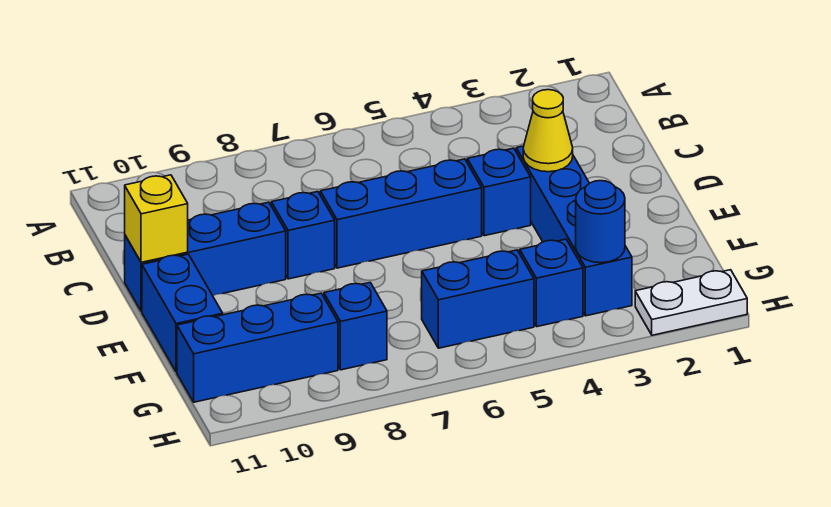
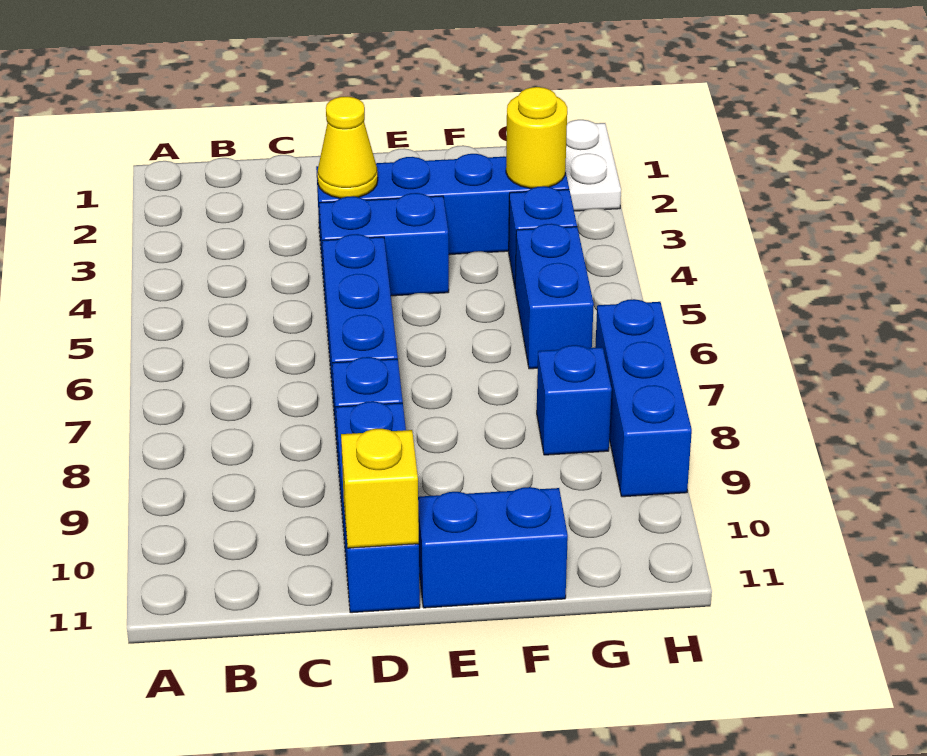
blue 1x1 brick [467,148,531,236] -> blue 1x2 brick [319,193,449,296]
blue 1x1 round brick [576,181,625,263] -> yellow 1x1 round brick [506,87,567,188]
blue 1x3 brick [177,293,338,402] -> blue 1x3 brick moved to [595,299,692,497]

